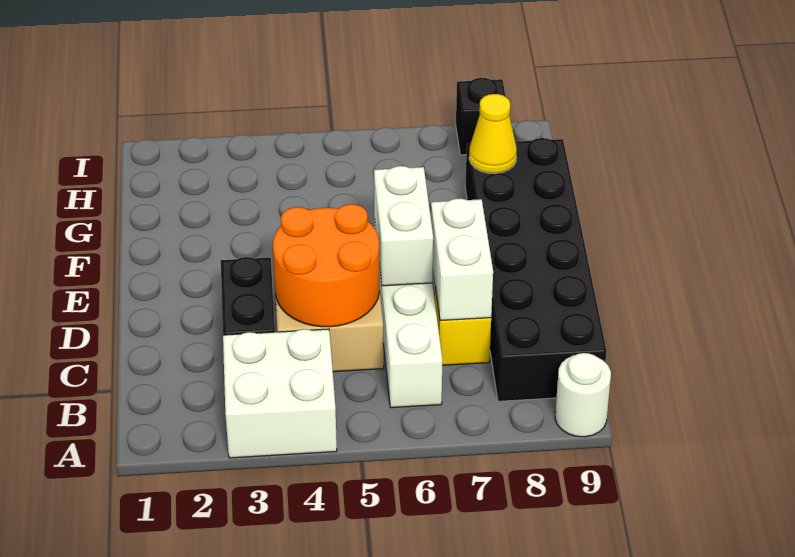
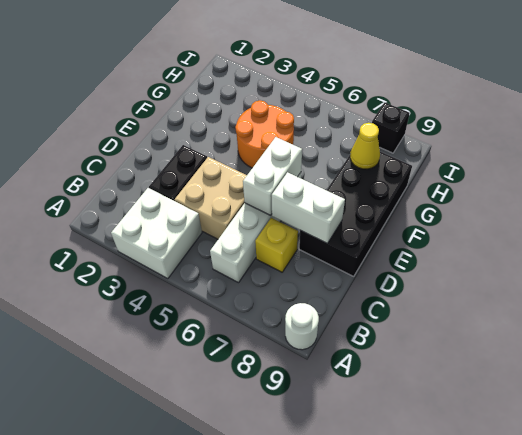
black 2x6 brick [465,138,607,401] -> black 2x4 brick [299,152,412,276]
orange 2x2 round brick [273,204,379,327] -> orange 2x2 round brick moved to [235,100,294,168]
white 1x2 brick [431,199,493,321] -> white 1x2 brick turned to [272,172,345,243]

